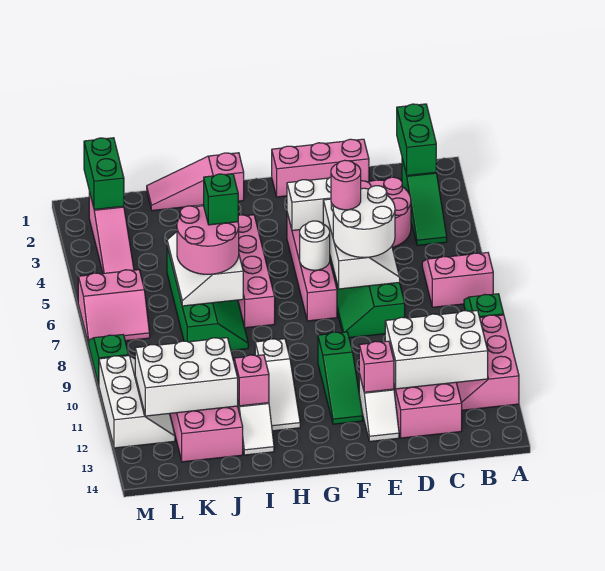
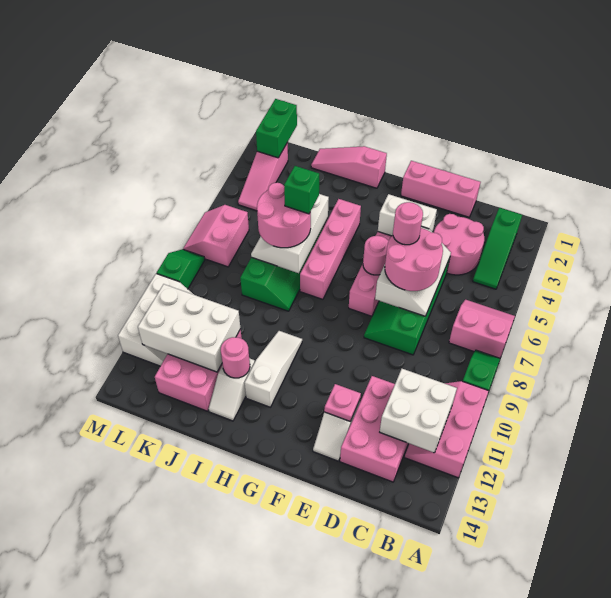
green 1x2 brick [397,104,436,176] -> none
white 2x3 brick [385,310,488,389] -> white 2x2 brick [380,369,457,453]
white 2x2 round brick [333,186,395,258] -> pink 2x2 round brick [385,228,443,291]
pink 1x1 brick [359,341,394,392] -> pink 1x1 plate [324,384,361,421]
white 1x1 round brick [300,221,330,270] -> pink 1x1 round brick [363,236,388,275]
green 1x3 slope [318,332,363,424] -> none
white 1x3 slope [255,339,300,431] -> white 1x3 slope turned to [245,331,302,407]
pink 1x1 brick [234,355,269,406] -> pink 1x1 round brick [221,337,250,378]
pink 2x2 slope [78,270,150,344] -> pink 2x2 slope turned to [183,205,249,267]

